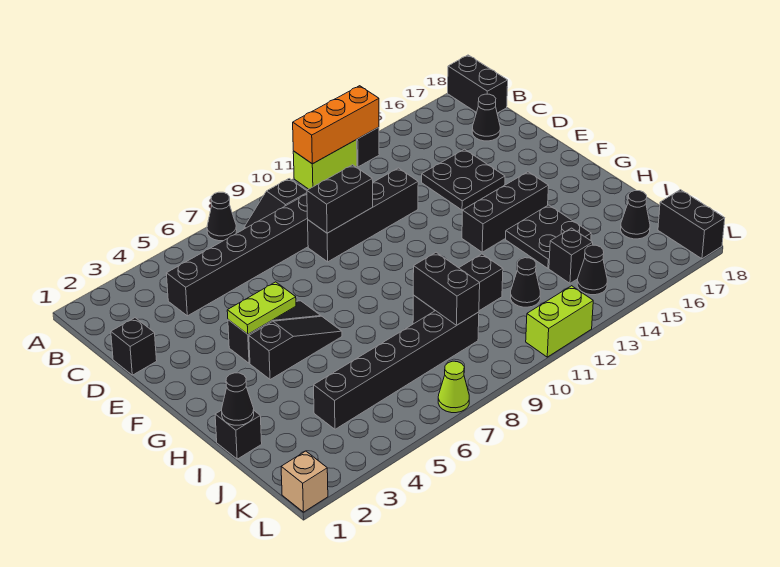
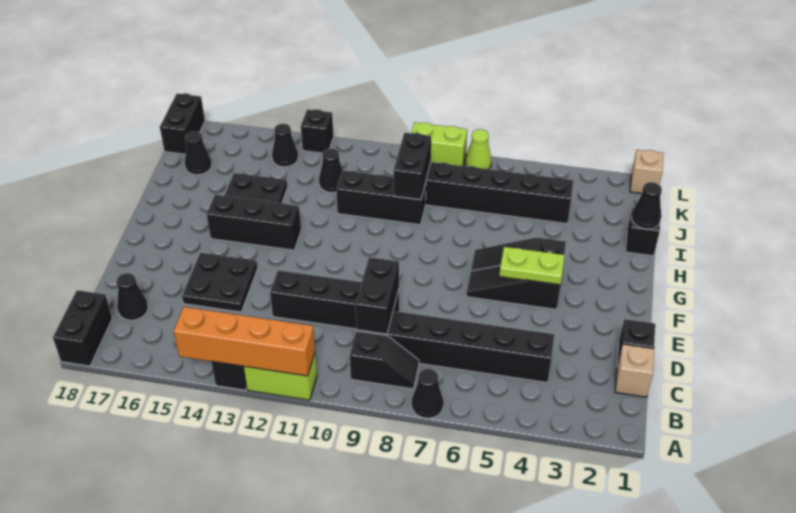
orange 1x3 brick [293,86,379,164] -> orange 1x4 brick [174,307,315,376]
none -> tan 1x1 brick [615,344,654,397]
black 1x2 brick [307,165,373,233] -> black 1x2 brick turned to [356,257,399,334]
black 1x1 brick [549,228,593,283] -> black 1x1 brick moved to [301,109,334,153]
lime 1x2 brick [526,286,593,357] -> lime 1x2 brick moved to [411,122,467,166]

